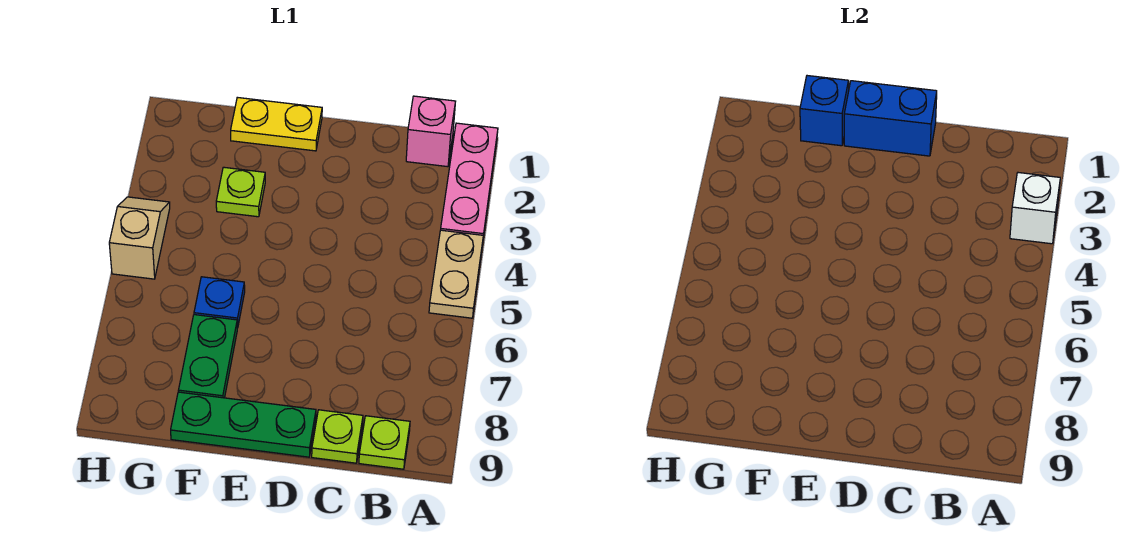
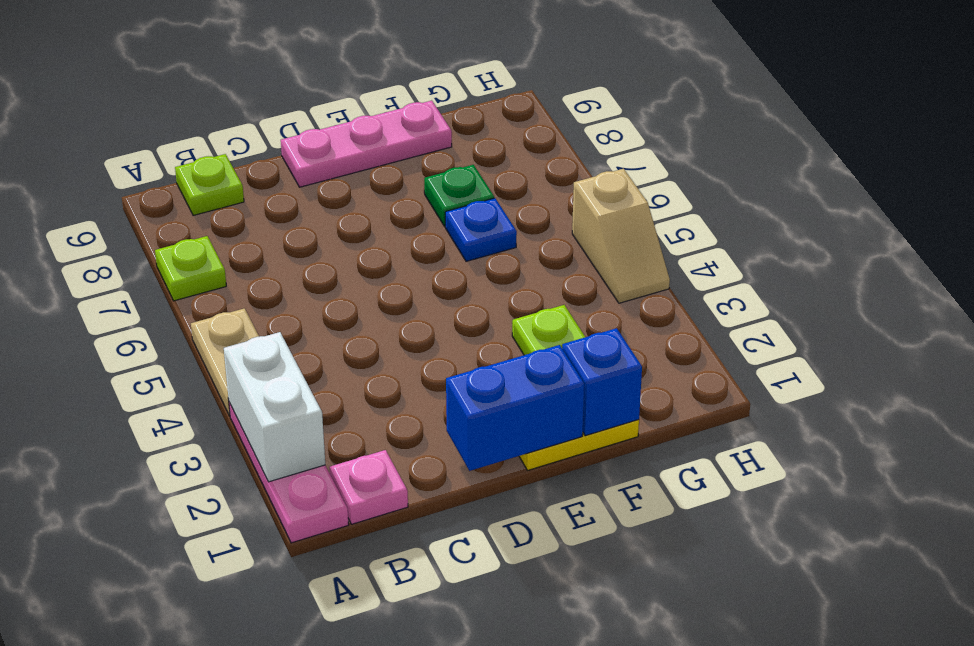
white 1x1 brick [1010,173,1060,244] -> white 1x2 brick [224,332,325,482]
pink 1x1 brick [406,96,456,167] -> pink 1x1 plate [329,450,408,524]
lime 1x1 plate [312,410,363,463] -> lime 1x1 plate moved to [155,236,226,301]
green 1x3 plate [171,392,316,457] -> pink 1x3 plate [281,101,452,187]
green 1x2 plate [179,315,237,398] -> green 1x1 plate [424,165,494,226]

